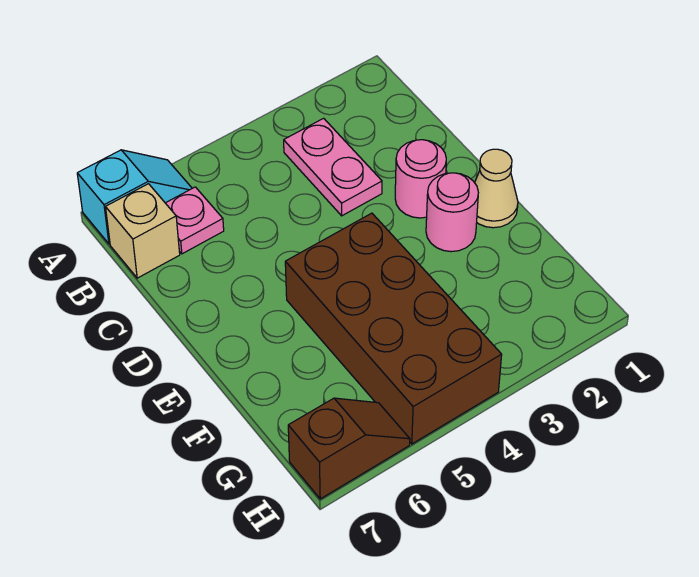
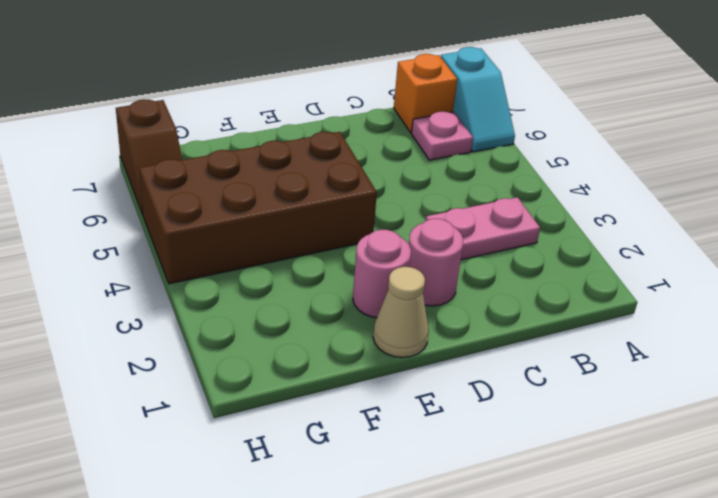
tan 1x1 brick [106,184,180,278] -> orange 1x1 brick [394,54,457,133]

